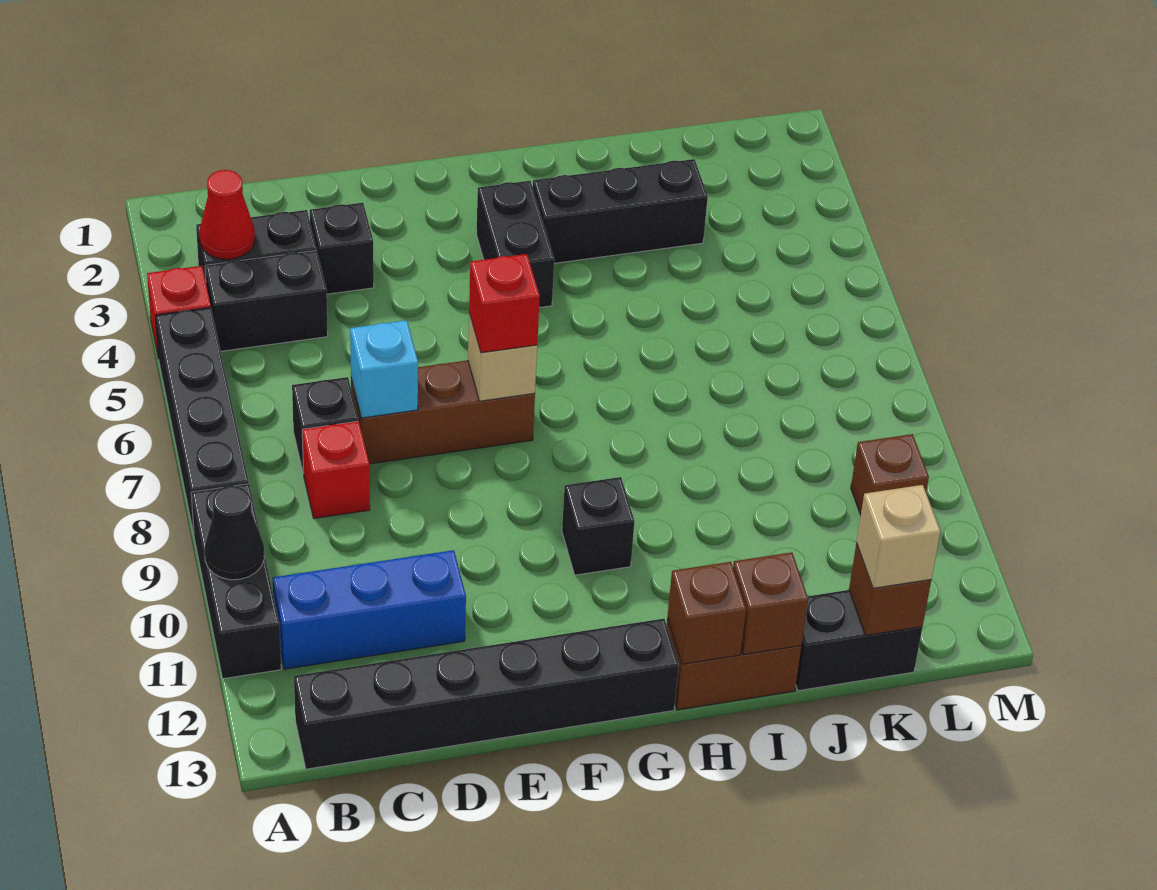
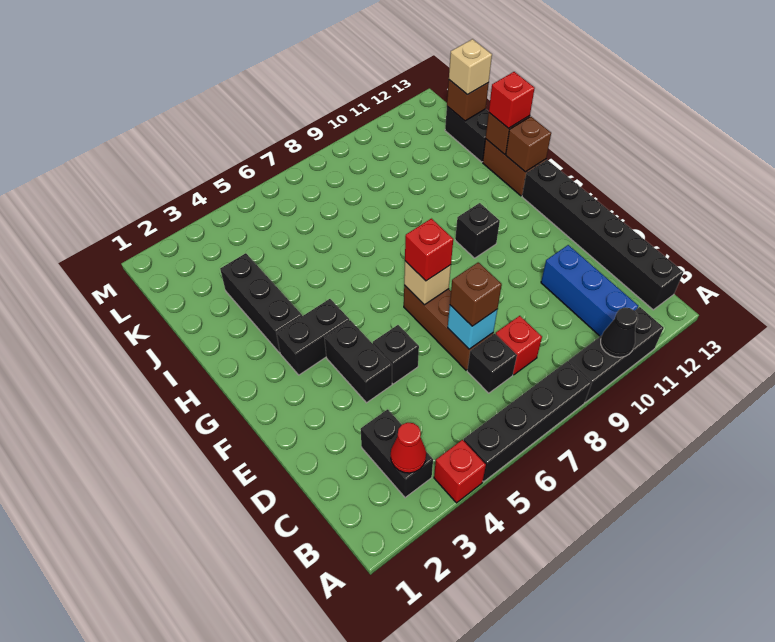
black 1x2 brick [205,250,328,351] -> black 1x2 brick moved to [325,320,392,403]
black 1x1 brick [310,203,374,294] -> black 1x1 brick moved to [373,325,419,384]
none -> red 1x1 brick [489,72,535,128]
brown 1x1 brick [851,434,929,515] -> brown 1x1 brick moved to [450,262,502,326]

